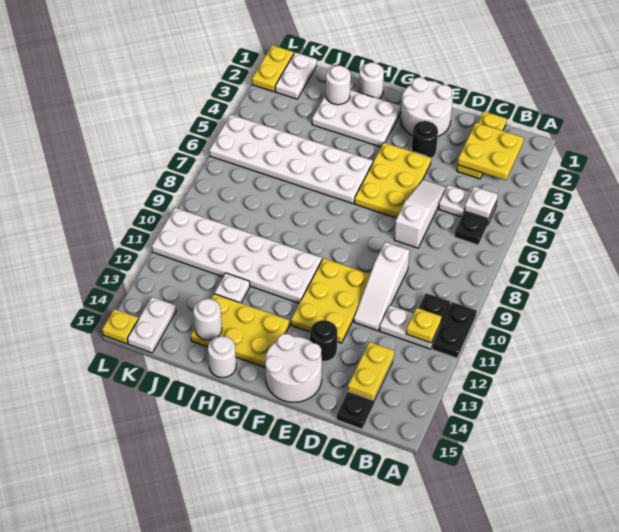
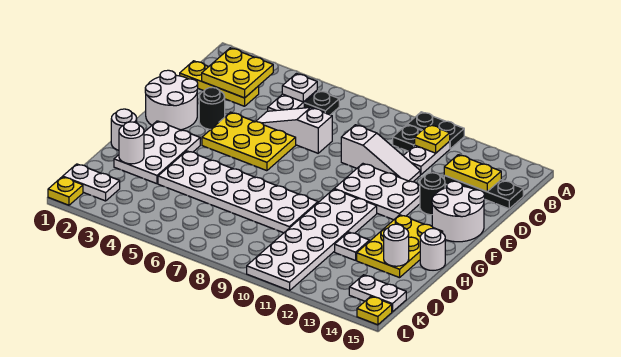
yellow 2x3 plate [291,258,370,343] -> white 2x3 plate [335,164,420,220]
white 2x6 plate [209,115,373,204] -> white 2x6 plate turned to [158,151,318,233]
yellow 1x2 plate [252,45,294,92] -> yellow 1x1 plate [48,177,83,205]

